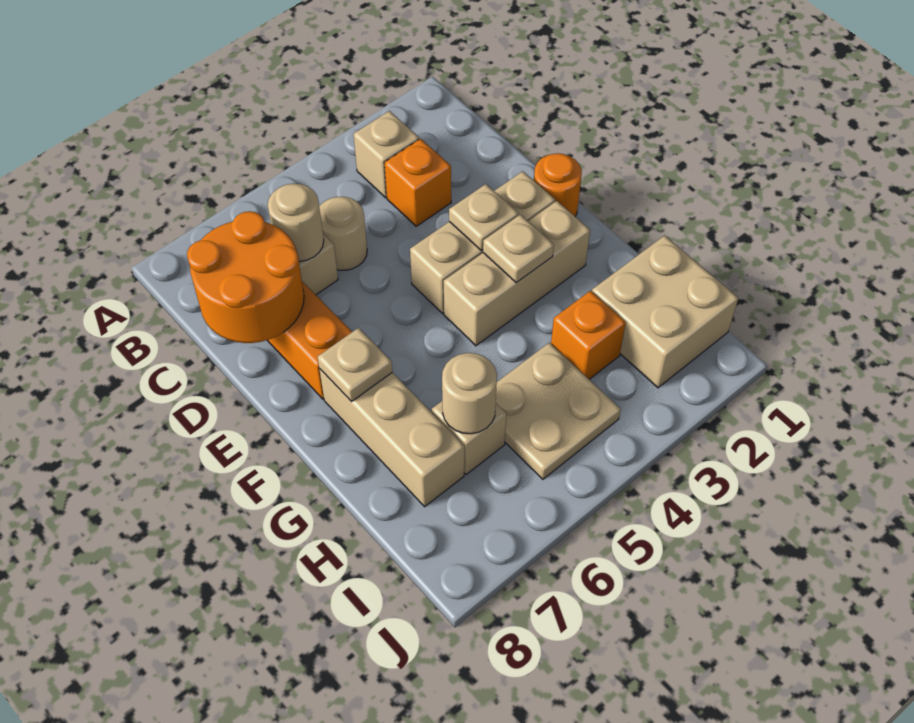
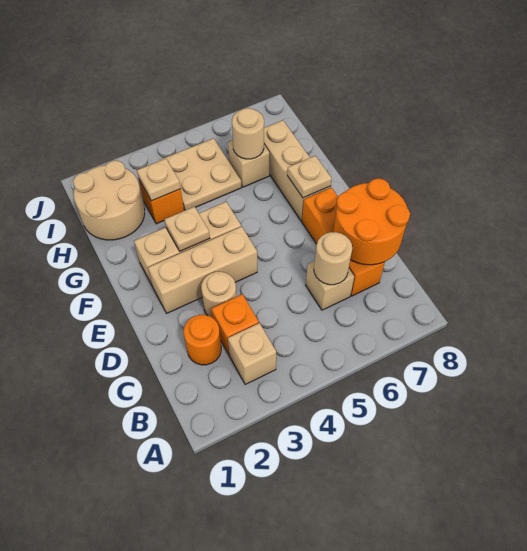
tan 1x1 round brick [319,197,367,270] -> tan 1x1 round brick moved to [201,272,236,317]
orange 1x1 round brick [534,153,582,216] -> orange 1x1 round brick moved to [184,315,221,365]
tan 1x1 plate [449,184,519,251] -> tan 1x1 plate moved to [137,159,181,201]
tan 2x2 brick [592,235,738,388] -> tan 2x2 round brick [73,161,145,240]

